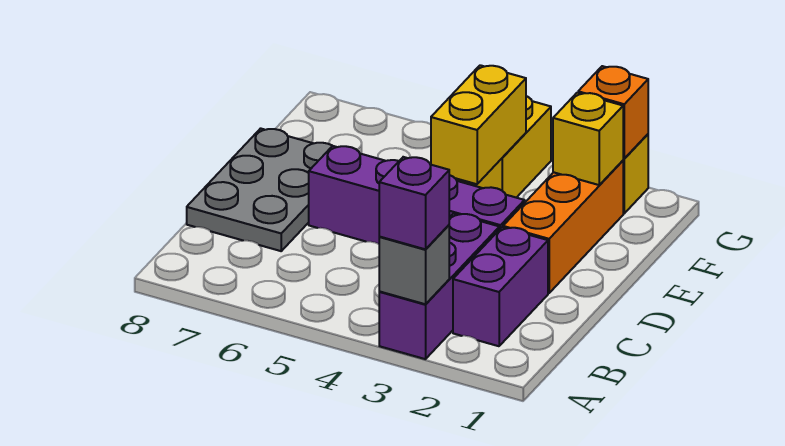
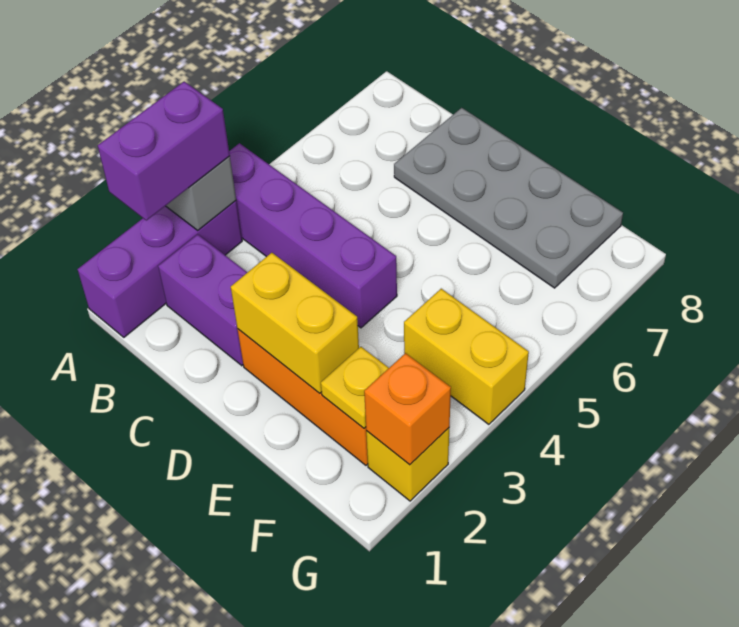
purple 1x3 brick [379,214,500,359] -> purple 1x3 brick turned to [78,201,242,337]
purple 1x1 brick [379,157,449,249] -> purple 1x2 brick [98,82,230,220]
grey 2x3 plate [187,128,332,251] -> grey 2x4 plate [394,108,623,288]
purple 1x4 brick [309,146,525,244] -> purple 1x4 brick turned to [229,143,397,328]
yellow 1x2 brick [431,65,526,184] -> yellow 1x2 brick moved to [231,253,359,393]
yellow 1x1 brick [553,93,623,185] -> yellow 1x1 plate [321,347,389,428]

